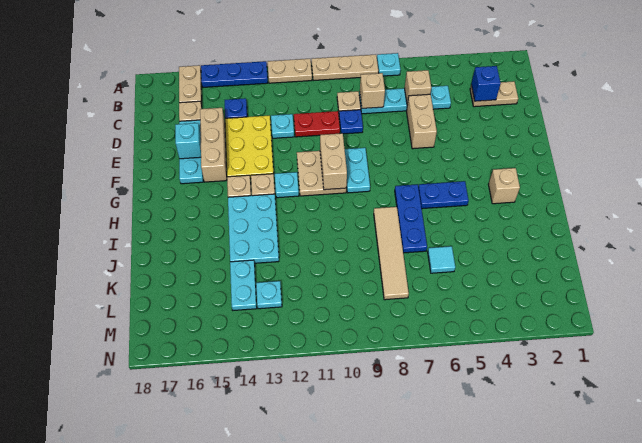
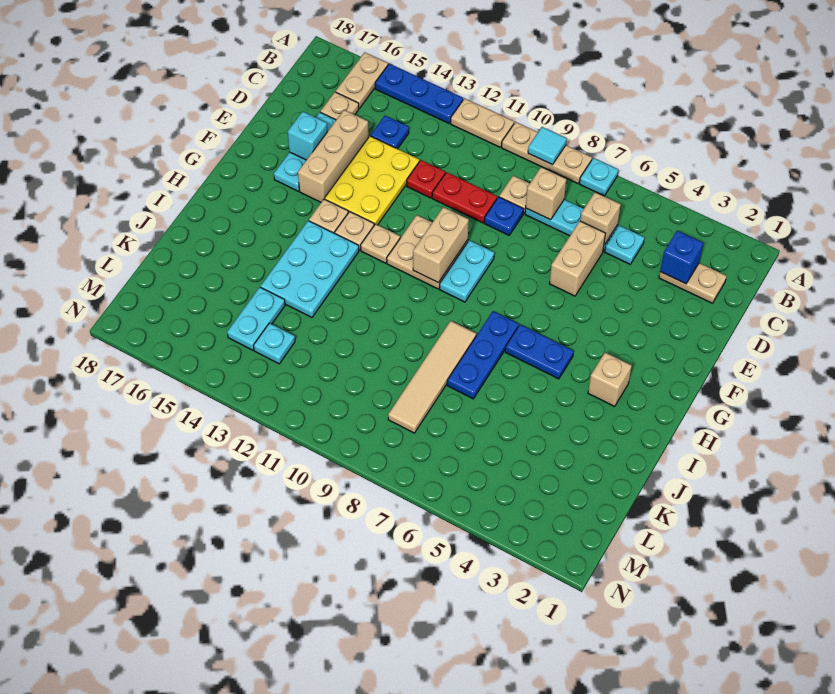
cyan 1x1 plate [271,114,294,138] -> red 1x1 plate [407,160,445,198]
cyan 1x1 plate [275,172,299,198] -> tan 1x1 plate [361,224,400,263]
cyan 1x1 tile [428,246,455,273] -> cyan 1x1 tile moved to [528,127,567,165]

